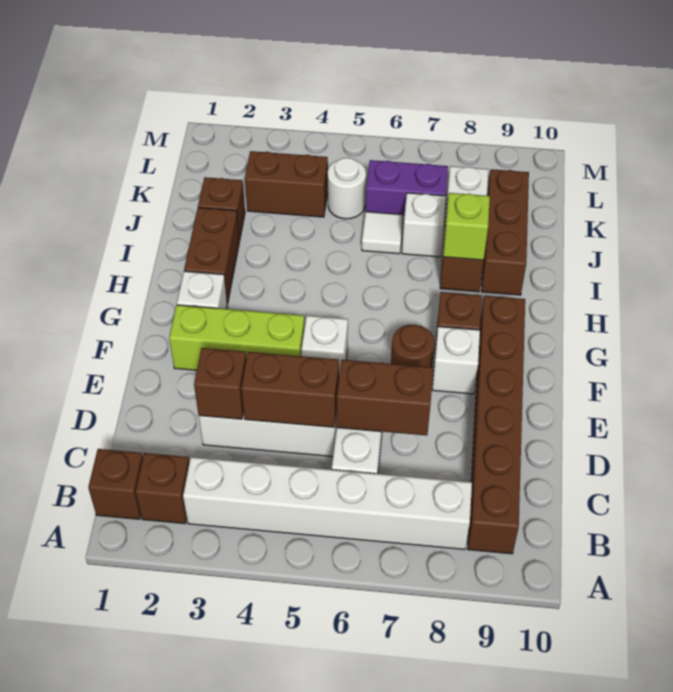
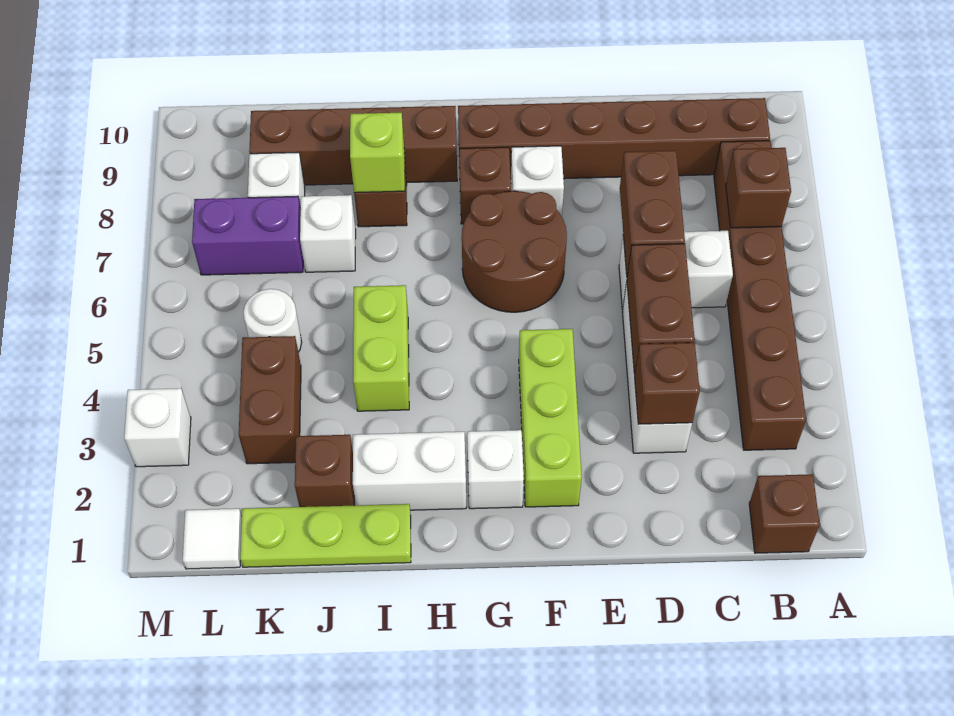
brown 1x1 brick [136,453,189,524] -> brown 1x1 brick moved to [726,148,791,228]
white 1x6 brick [183,457,472,549] -> brown 1x6 brick [714,141,806,450]
white 1x1 brick [301,316,348,374] -> white 1x1 brick moved to [124,388,191,467]
brown 1x1 round brick [391,325,434,367] -> brown 2x2 round brick [462,191,567,312]
brown 1x2 brick [184,208,239,304] -> white 1x2 brick [353,432,466,510]
none -> lime 1x3 plate [240,504,411,567]
none -> lime 1x2 brick [353,285,409,411]
brown 1x3 brick [481,169,529,295] -> brown 1x4 brick [249,106,457,185]
white 1x1 tile [362,212,403,254] -> white 1x1 tile moved to [183,509,242,569]
purple 1x2 brick [366,160,448,223] -> purple 1x2 brick turned to [192,196,303,275]

